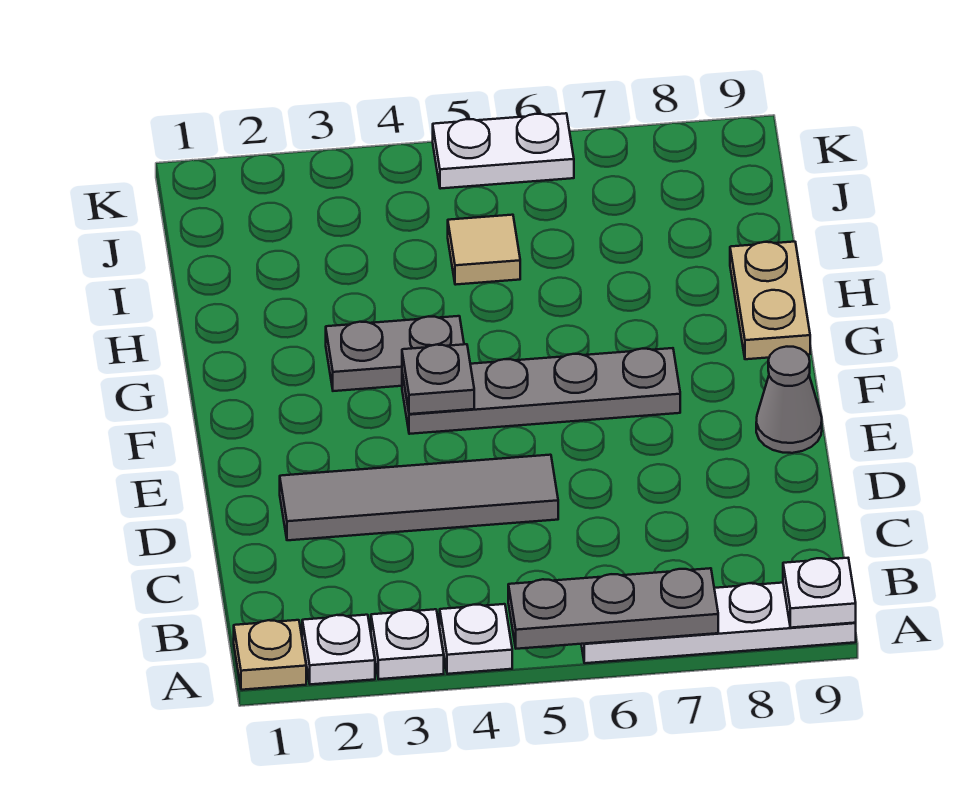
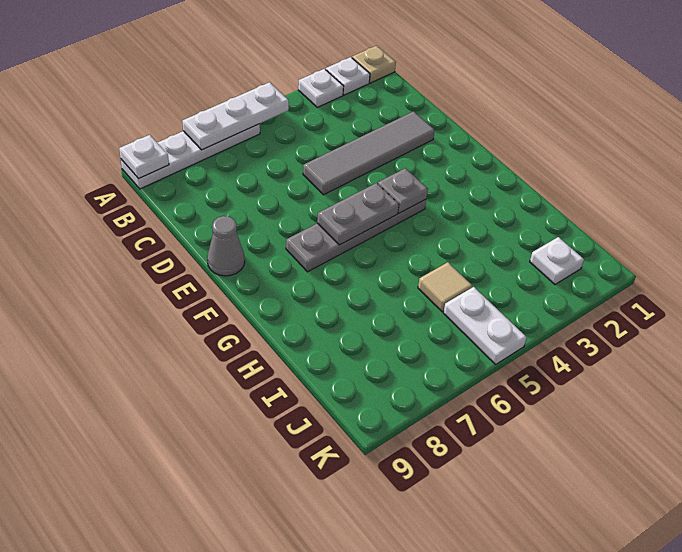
white 1x1 plate [440,604,512,674] -> white 1x1 plate moved to [530,237,584,284]
grey 1x3 plate [508,568,718,649] -> white 1x3 plate [182,82,289,150]
grey 1x2 plate [326,316,464,391] -> grey 1x2 plate moved to [317,183,399,245]
tan 1x2 plate [730,242,810,359] -> none
white 1x2 plate [433,113,574,189] -> white 1x2 plate turned to [443,287,527,364]

